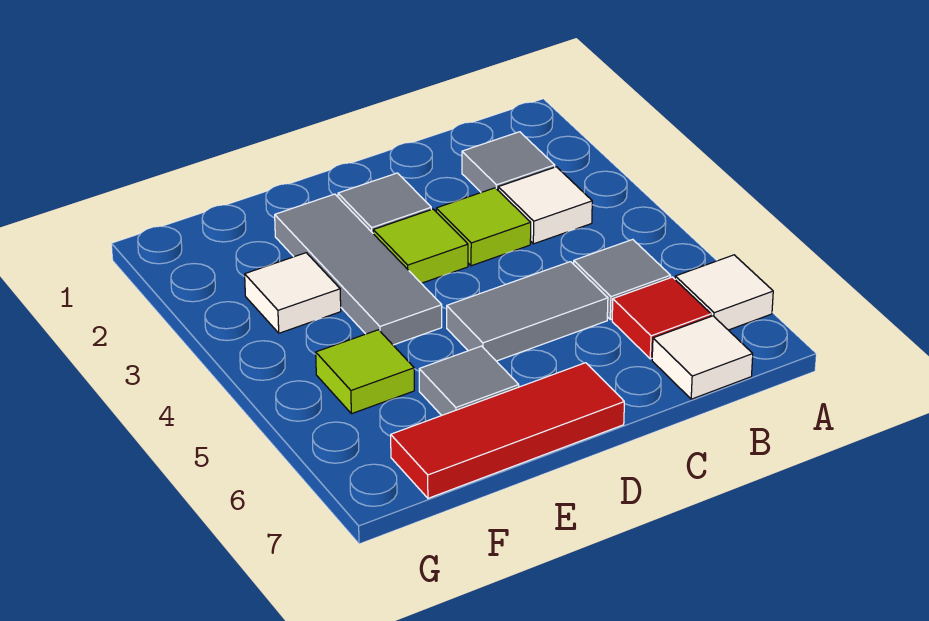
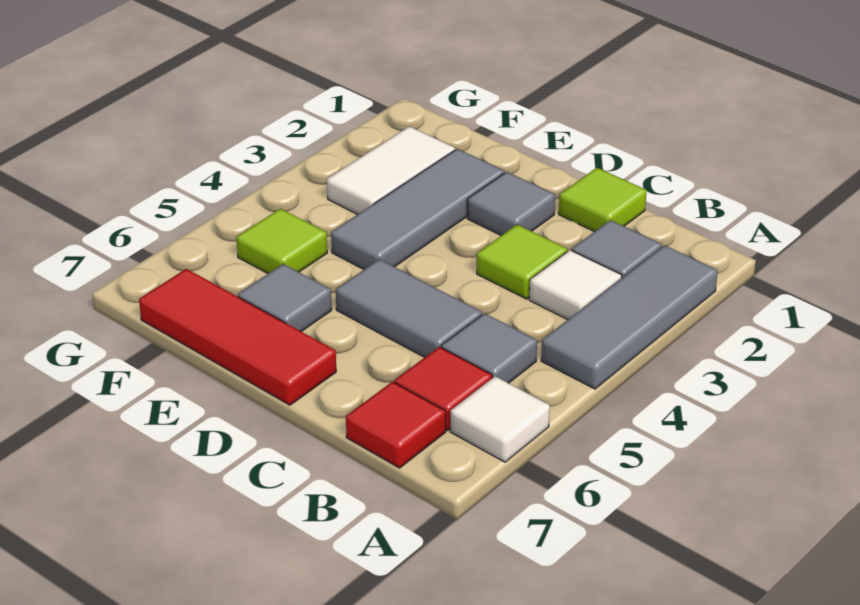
none -> grey 1x3 tile [541,245,718,389]
white 1x1 tile [652,316,753,399] -> red 1x1 tile [346,382,446,468]
lime 1x1 tile [373,209,468,283] -> lime 1x1 tile moved to [559,168,647,232]
white 1x1 tile [245,253,341,333] -> white 1x2 tile [327,126,455,214]

